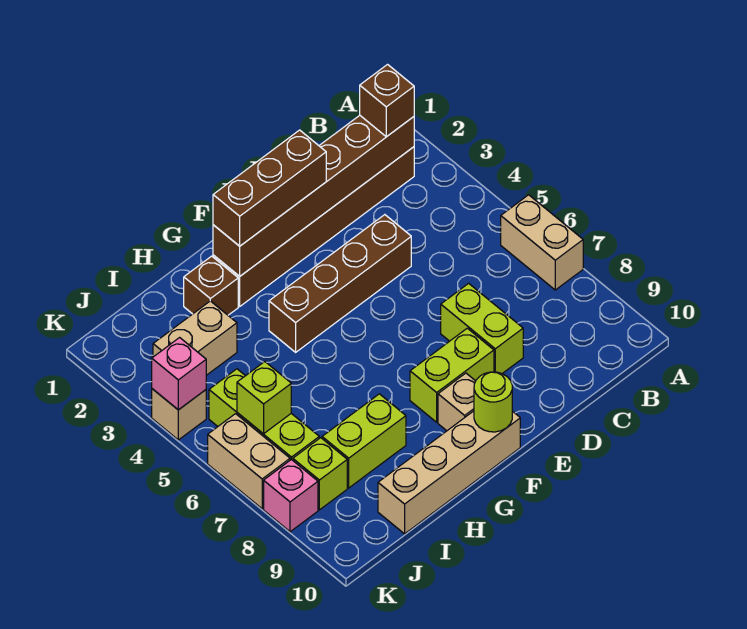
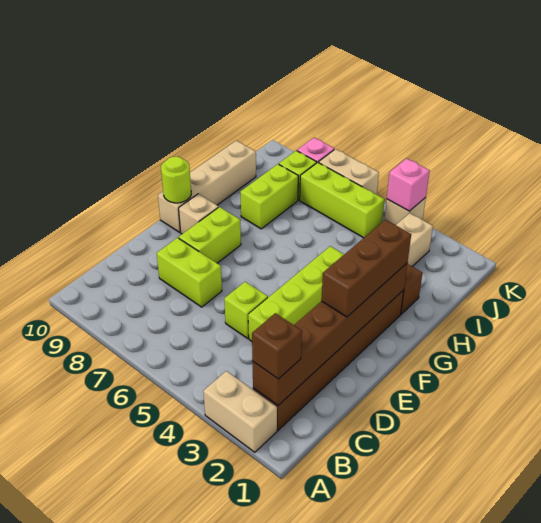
tan 1x2 brick [501,195,583,290] -> tan 1x2 brick moved to [203,371,277,452]
brown 1x4 brick [269,215,411,352] -> lime 1x4 brick [248,246,344,341]
lime 1x1 brick [237,362,291,434] -> lime 1x1 brick moved to [224,282,268,338]

